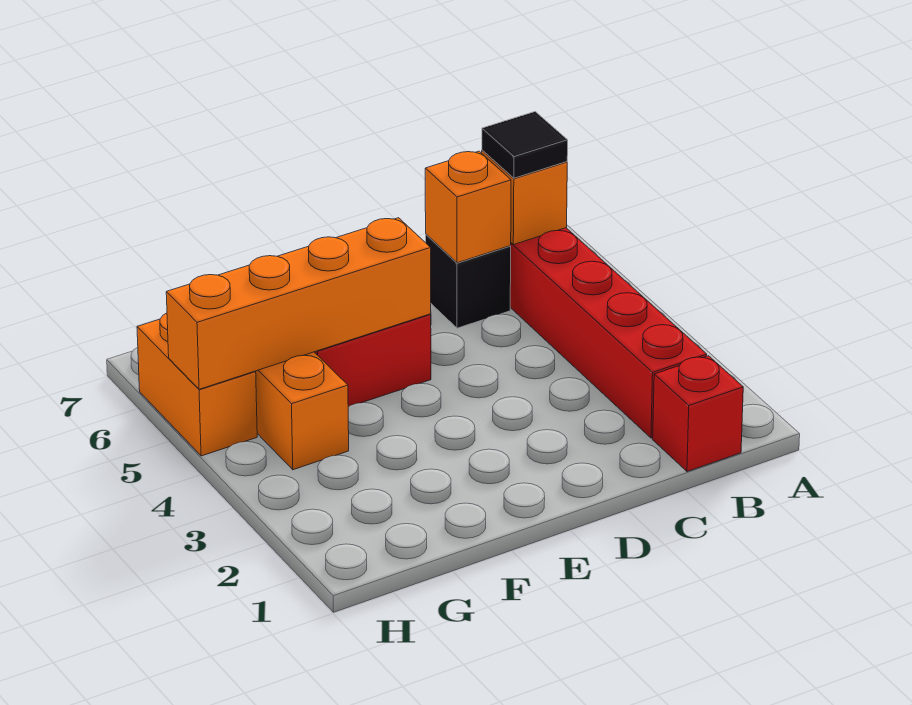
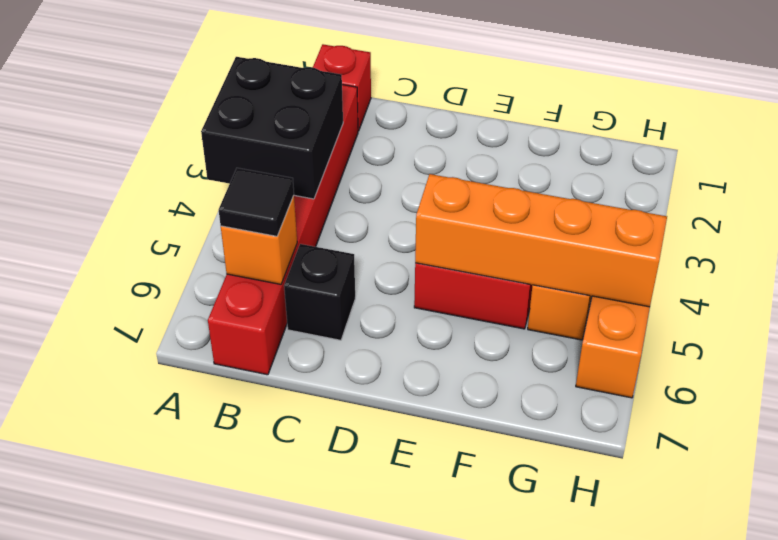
none -> black 2x2 brick [201,57,343,199]
orange 1x1 brick [425,151,511,263] -> none

